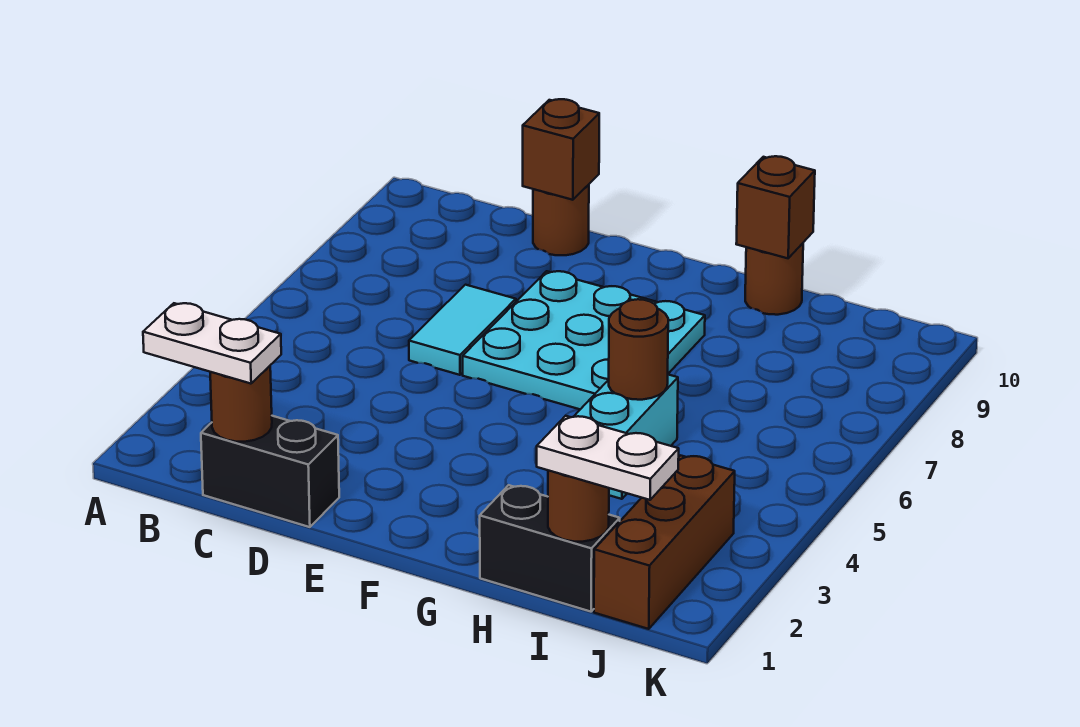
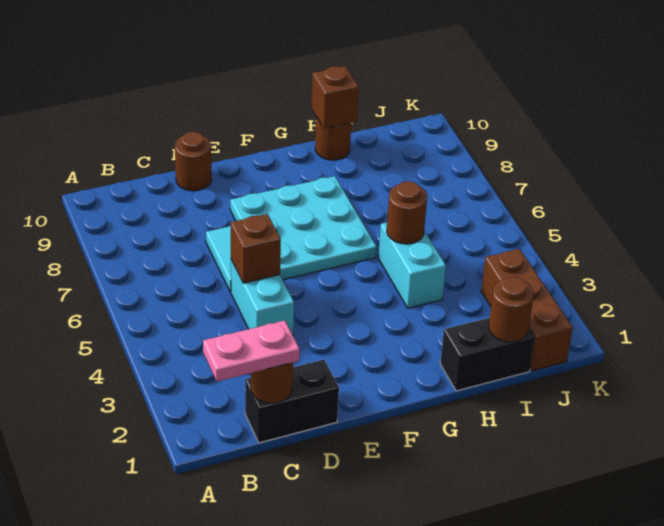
white 1x2 plate [143,303,281,384] -> pink 1x2 plate [203,321,300,381]
none -> cyan 1x2 brick [231,260,294,335]
brown 1x1 brick [523,99,599,200] -> brown 1x1 brick moved to [231,214,281,283]
white 1x2 plate [537,416,679,500] -> none

